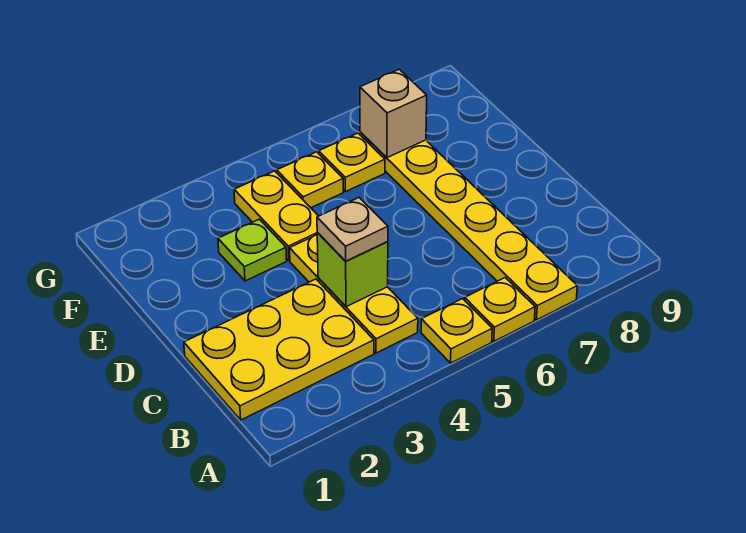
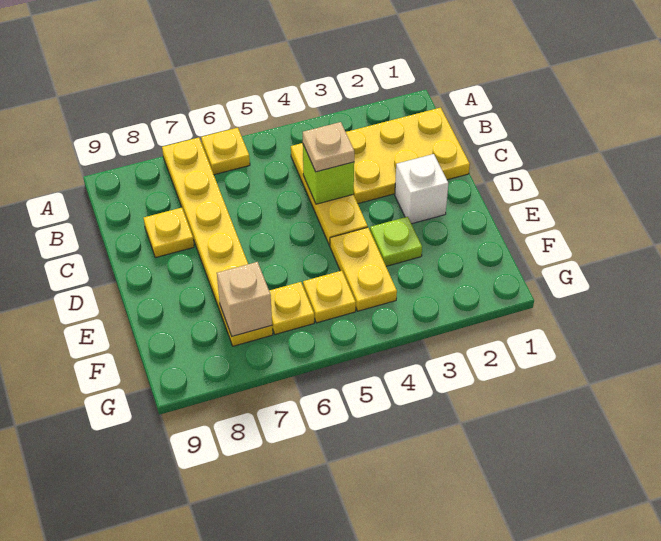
yellow 1x1 plate [421,299,492,363] -> yellow 1x1 plate moved to [144,208,194,258]
none -> white 1x1 brick [395,154,448,224]

